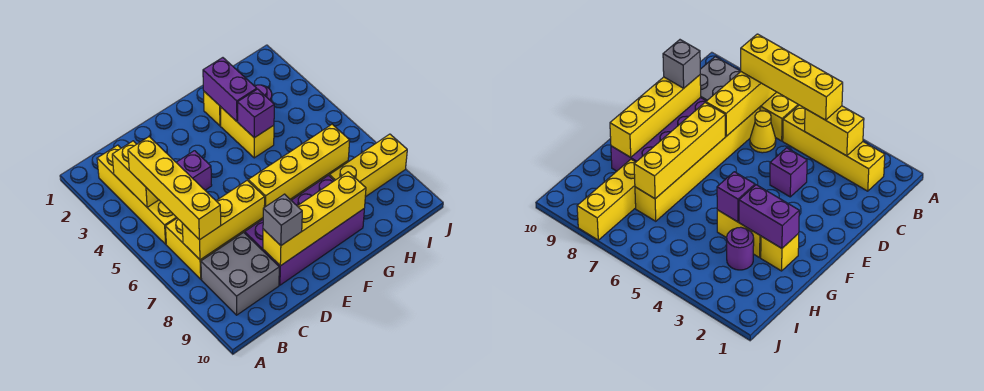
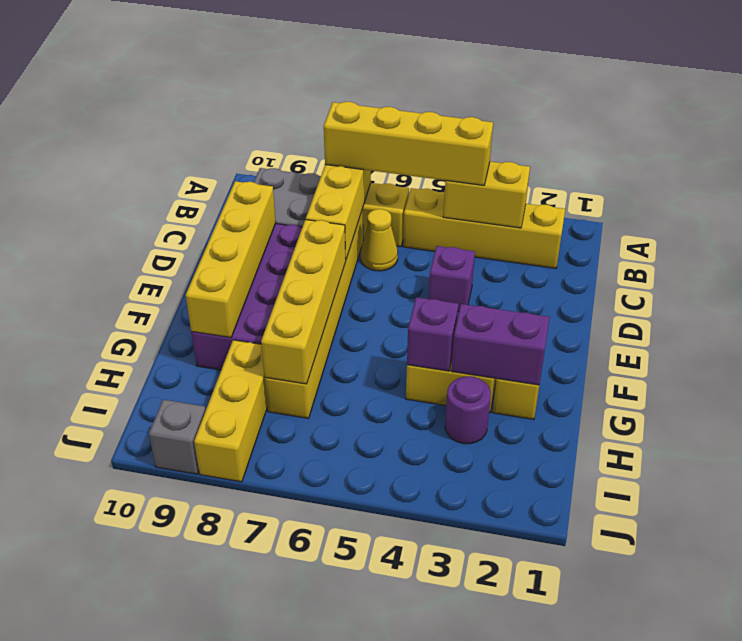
grey 1x1 brick [263,194,302,245] -> grey 1x1 brick moved to [149,400,206,474]

